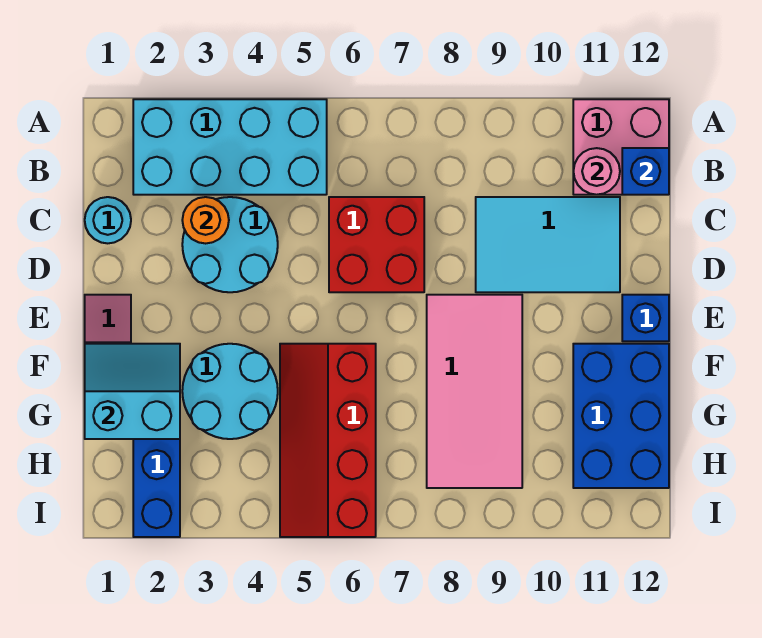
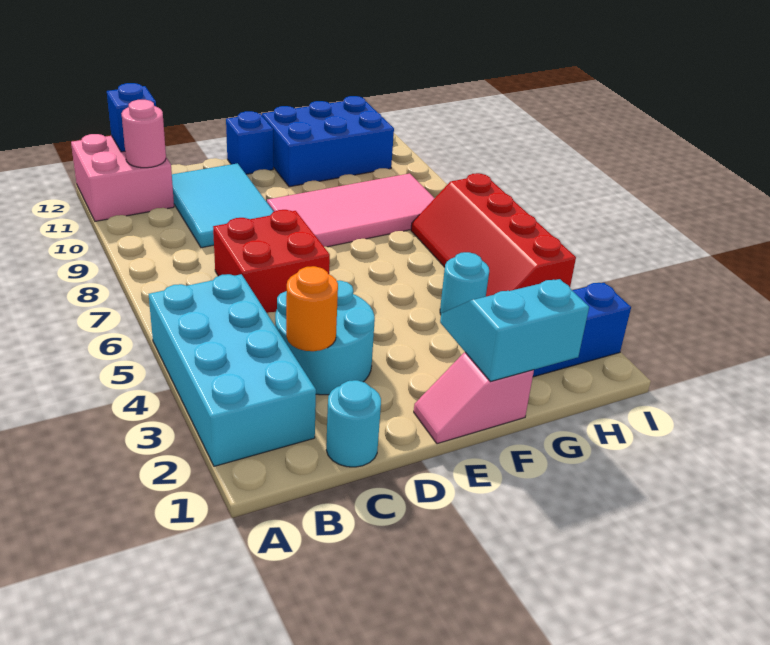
cyan 2x2 slope [85,344,180,439] -> cyan 2x2 slope turned to [440,279,589,382]
cyan 2x2 round brick [182,344,278,439] -> cyan 1x1 round brick [440,252,489,314]
red 2x4 slope [280,344,376,537] -> red 2x4 slope turned to [411,173,576,297]

